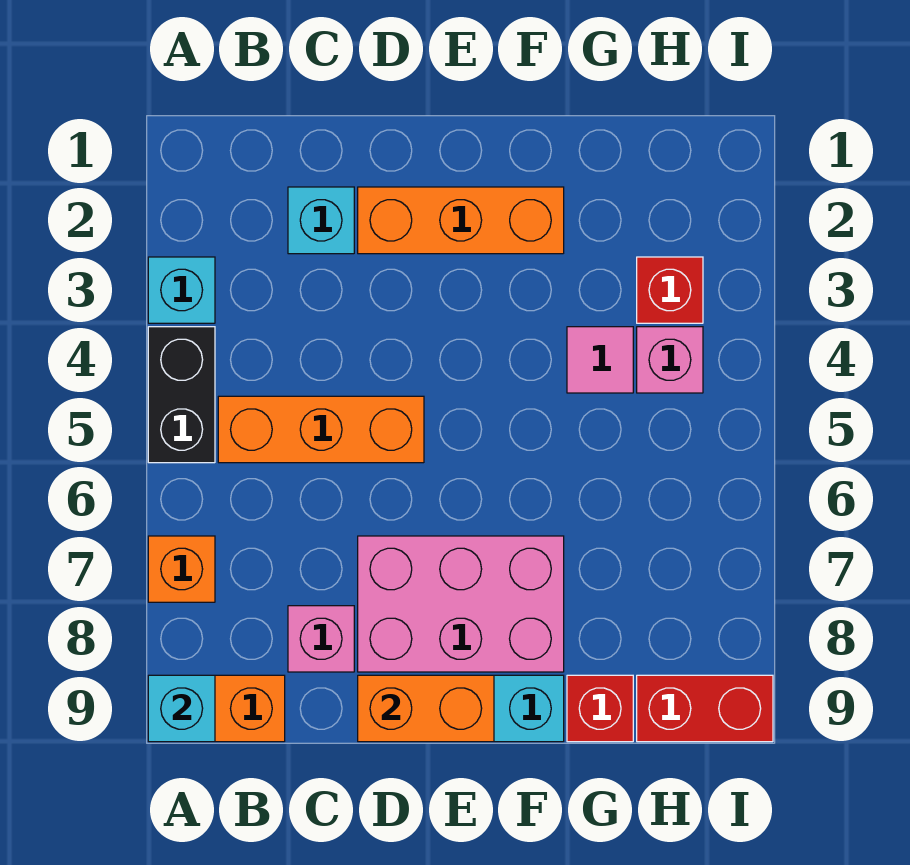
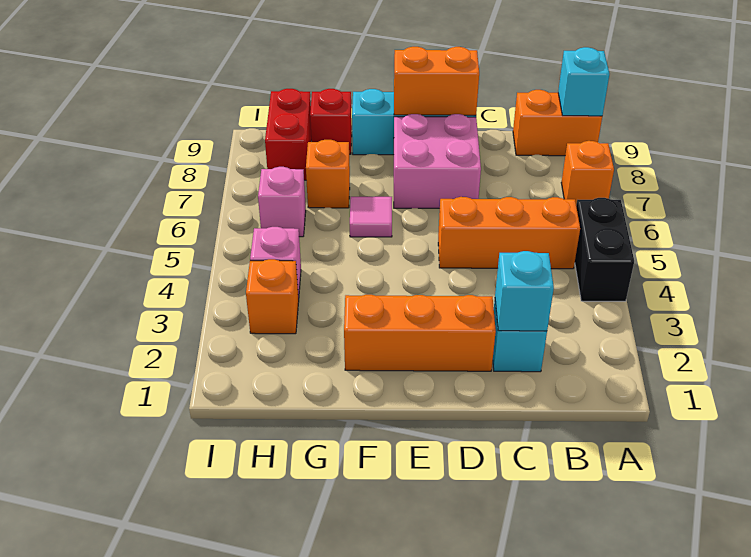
cyan 1x1 brick [148,257,215,323] -> cyan 1x1 brick moved to [495,251,554,331]
pink 1x1 brick [288,606,354,672] -> pink 1x1 brick moved to [258,167,306,237]
pink 2x3 brick [358,536,564,672] -> pink 2x2 brick [394,114,481,208]
pink 1x1 tile [567,327,633,393] -> pink 1x1 tile moved to [350,197,392,237]
none -> orange 1x1 brick [306,140,350,208]
red 1x1 brick [637,257,703,323] -> orange 1x1 brick [246,259,299,334]
red 1x2 brick [637,675,773,742] -> red 1x2 brick turned to [265,89,311,180]

